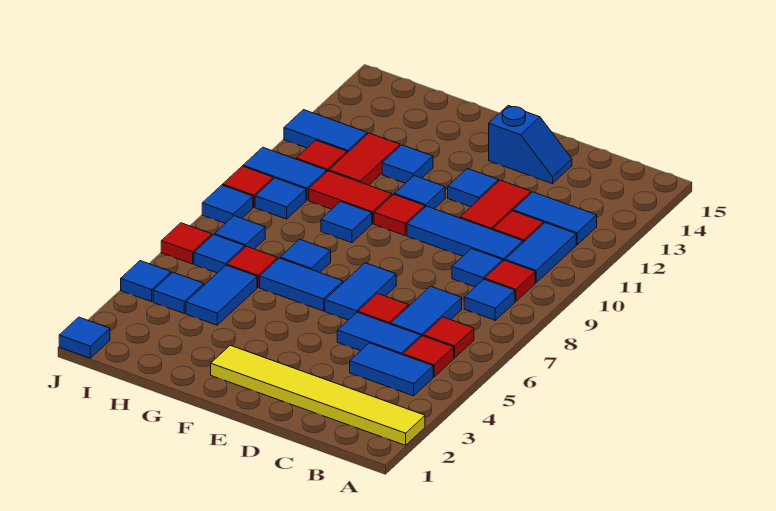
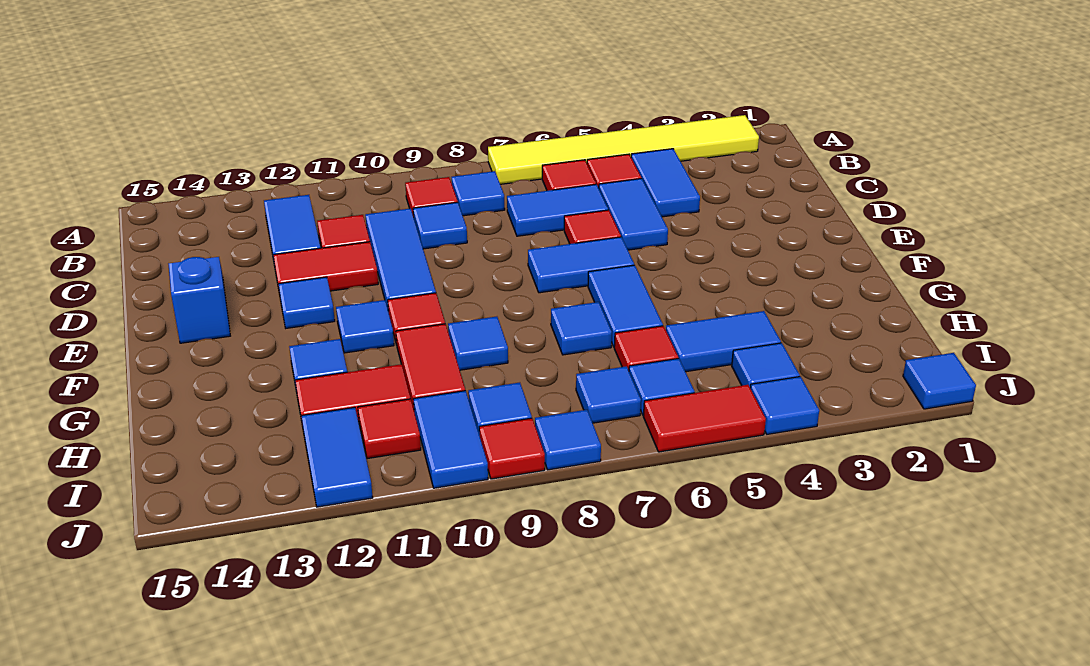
yellow 1x6 tile [211,345,425,445] -> yellow 1x6 tile turned to [488,115,759,184]
blue 1x2 tile [505,223,576,283] -> none
red 1x1 tile [161,223,212,264] -> red 1x2 tile [643,385,766,452]

